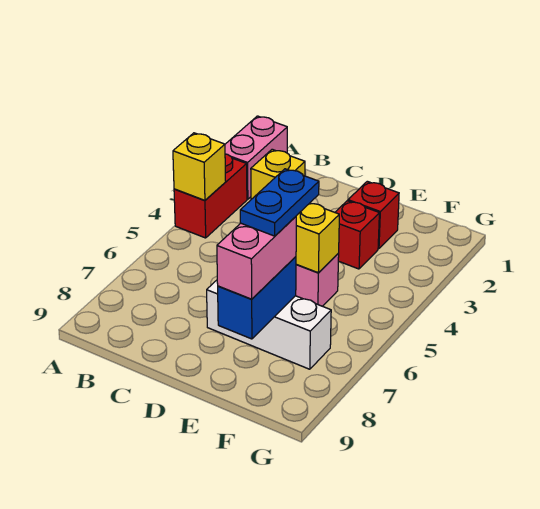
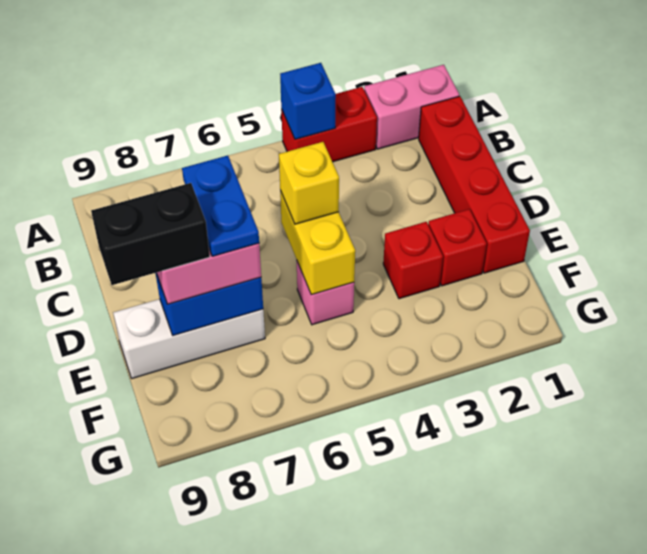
yellow 1x1 brick [173,133,226,200] -> blue 1x1 brick [280,63,336,139]
none -> red 1x4 brick [419,96,530,273]
white 1x3 brick [207,280,331,369] -> white 1x3 brick turned to [113,299,265,378]
blue 1x2 plate [240,169,319,236] -> blue 1x2 plate turned to [182,156,259,256]
none -> black 1x2 brick [91,183,210,285]

